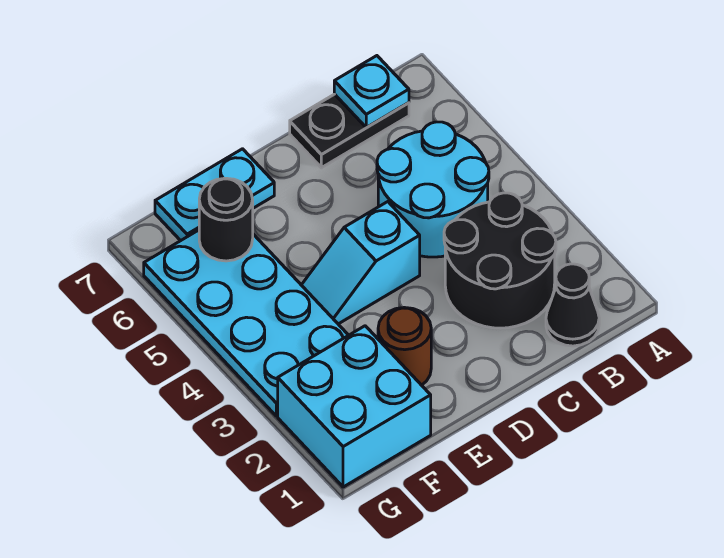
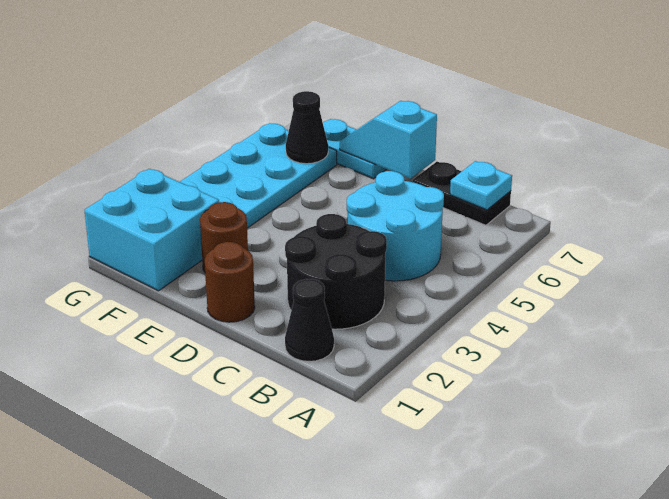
none -> brown 1x1 round brick [205,242,255,322]
cyan 1x2 slope [302,202,420,324] -> cyan 1x2 slope moved to [340,101,437,179]
black 1x1 round brick [199,178,253,261] -> black 1x1 cone [286,91,328,164]

